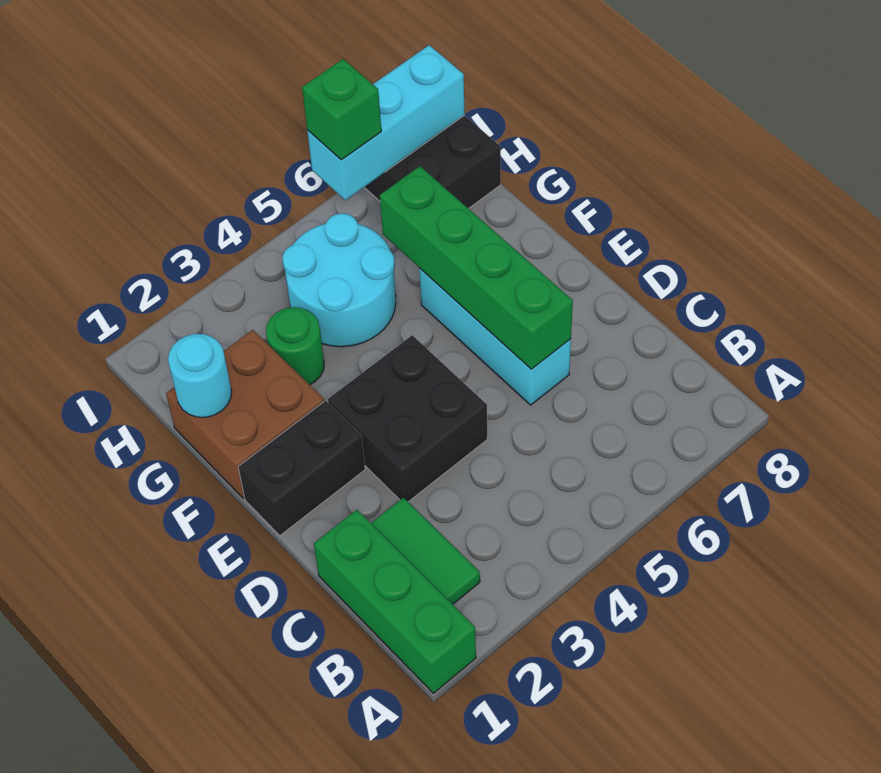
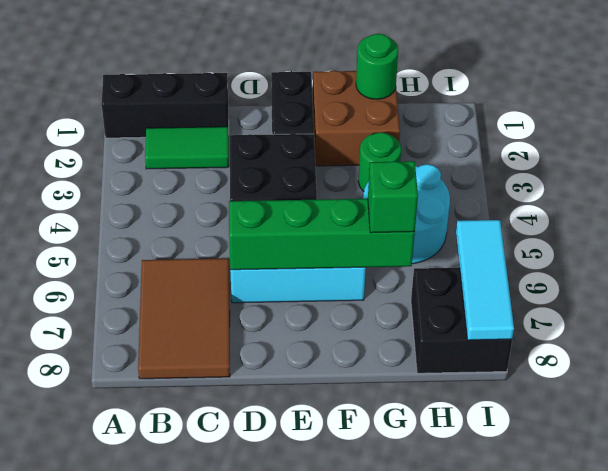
green 1x3 brick [314,510,476,693] -> black 1x3 brick [102,72,229,138]
none -> brown 2x3 tile [138,258,230,379]
cyan 1x1 round brick [168,334,232,417] -> green 1x1 round brick [356,34,398,99]
cyan 1x3 brick [307,45,465,200] -> cyan 1x3 tile [456,220,514,340]
green 1x1 brick [302,59,381,160] -> green 1x1 brick moved to [368,161,418,233]

